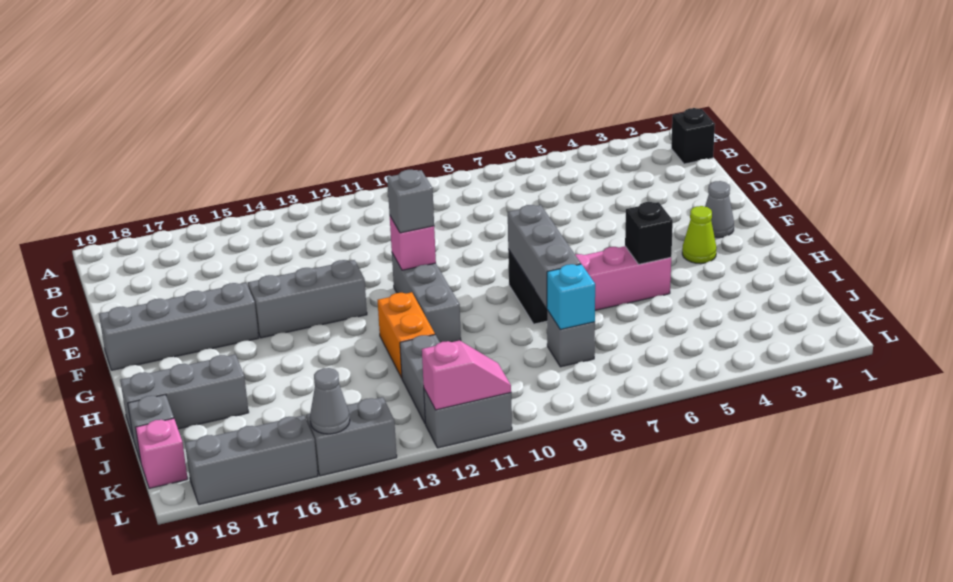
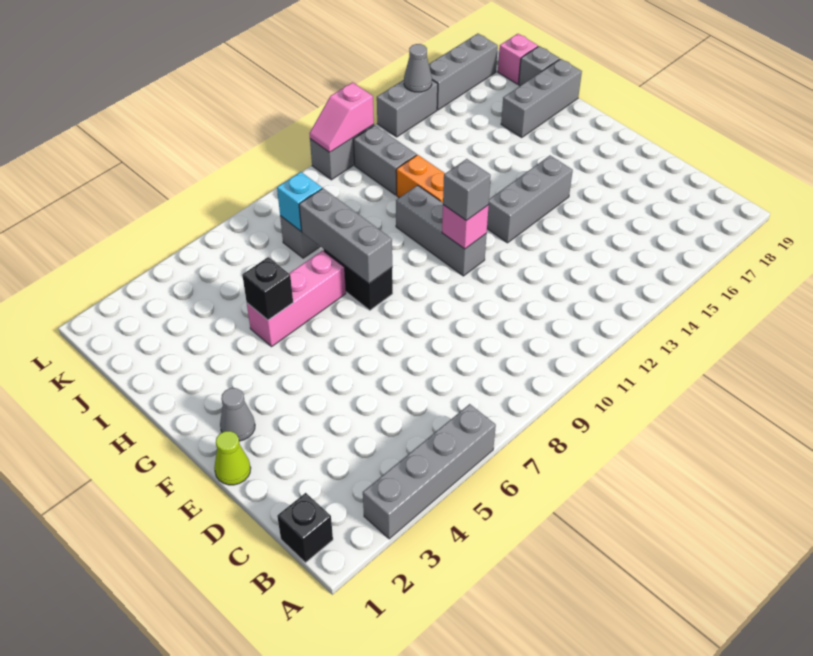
grey 1x4 brick [99,283,259,370] -> grey 1x4 brick moved to [363,404,496,539]
lime 1x1 cone [682,206,717,263] -> lime 1x1 cone moved to [214,431,251,485]

